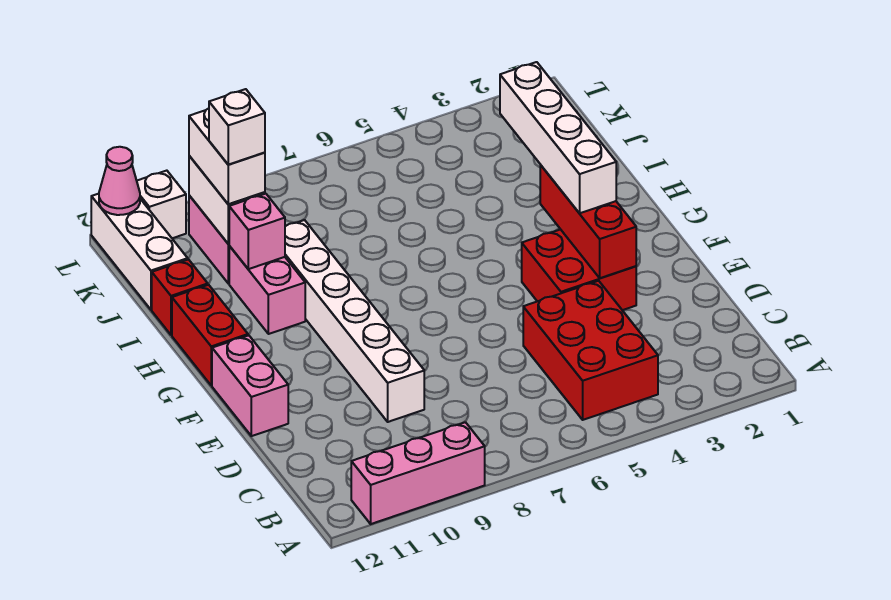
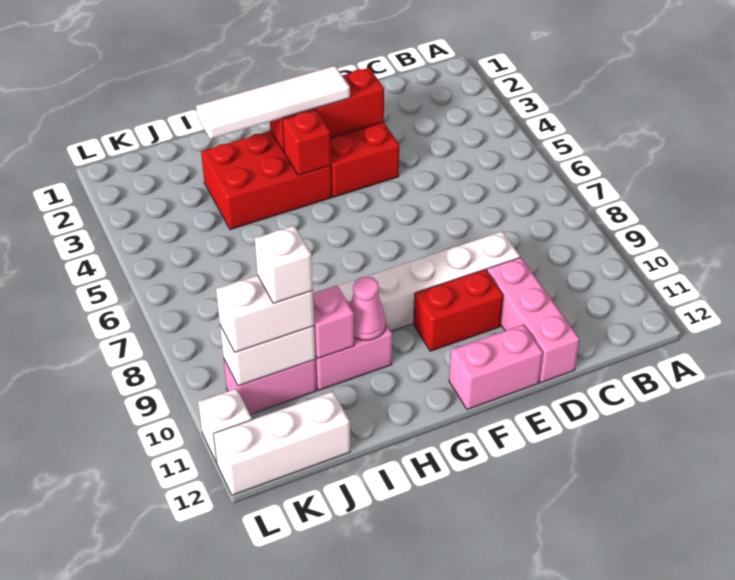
pink 1x3 brick [351,422,485,524] -> pink 1x3 brick moved to [487,257,580,383]
red 2x3 brick [523,281,658,420] -> red 2x3 brick moved to [201,131,332,230]
white 1x4 brick [500,62,616,213] -> white 1x4 tile [196,66,350,139]
red 1x2 brick [172,285,248,386] -> red 1x2 brick moved to [414,269,503,351]
red 1x1 brick [152,260,208,335] -> red 1x1 brick moved to [283,110,331,175]
pink 1x1 cone [99,147,140,215] -> pink 1x1 cone moved to [350,277,386,340]

